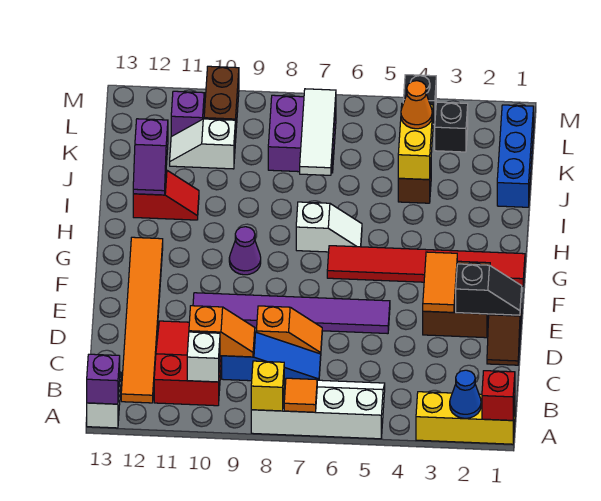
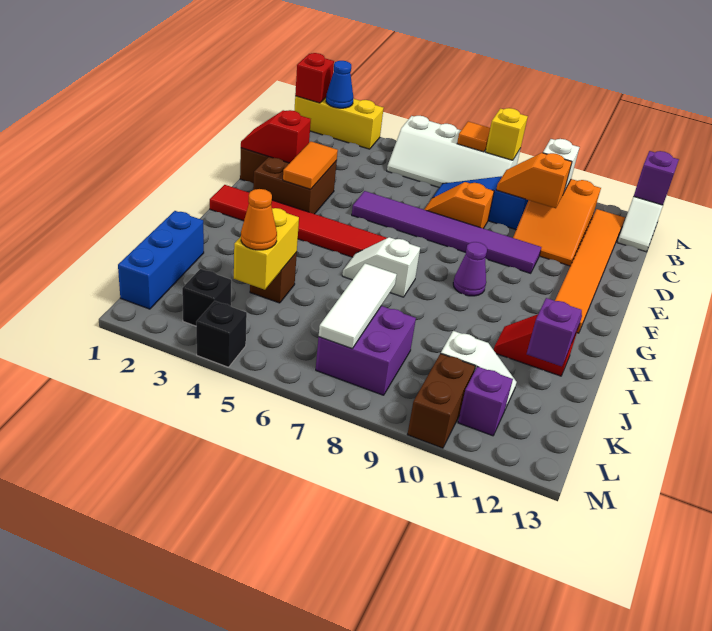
red 2x3 slope [154,321,222,406] -> orange 2x3 slope [513,179,601,266]
black 1x2 slope [456,264,522,315] -> red 1x2 slope [241,110,311,163]

